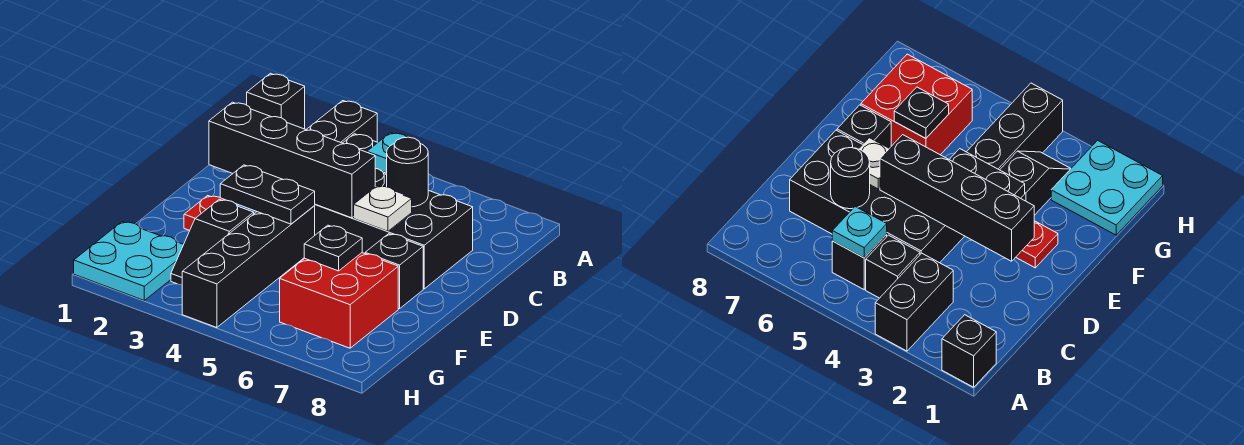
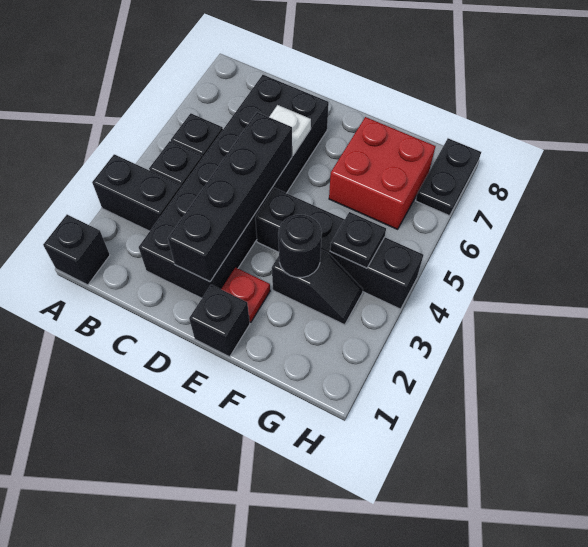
cyan 1x1 plate [367,133,425,173] -> none
black 2x4 brick [314,168,473,289] -> black 2x6 brick [139,75,329,298]
black 1x1 round brick [387,137,428,207] -> black 1x1 round brick moved to [278,215,322,277]
black 1x2 plate [220,165,315,224] -> black 1x2 plate moved to [416,138,481,216]
black 1x1 brick [365,234,423,309] -> black 1x1 brick moved to [189,285,250,357]
black 1x1 plate [304,225,362,271] -> black 1x1 plate moved to [330,212,386,268]
cyan 2x2 plate [74,222,184,300] -> none

